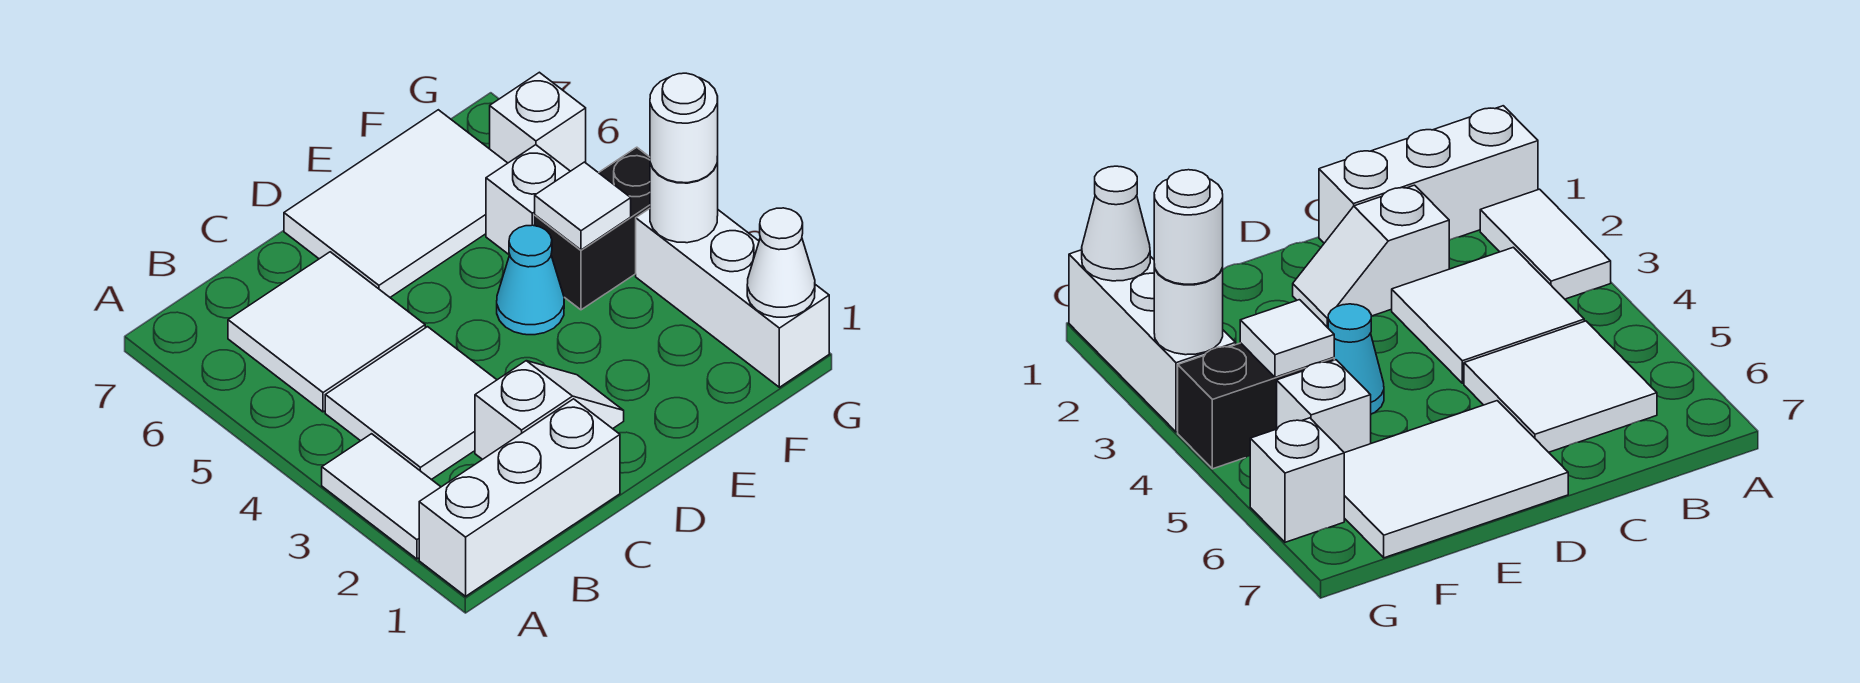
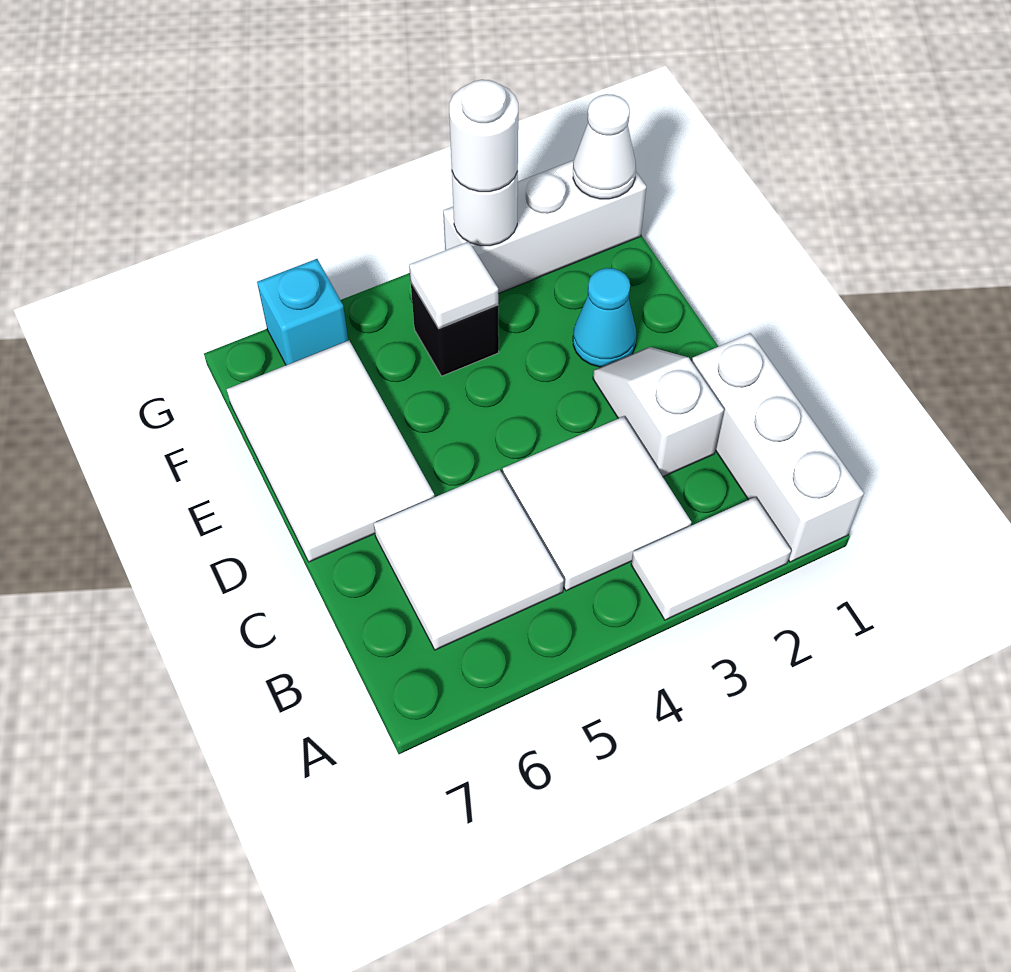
cyan 1x1 cone [497,225,564,335] -> cyan 1x1 cone moved to [573,268,636,367]
black 1x2 brick [535,147,650,310] -> black 1x1 brick [411,283,499,376]
white 1x1 brick [486,145,570,255] -> none
white 1x1 brick [490,72,586,171] -> cyan 1x1 brick [257,259,348,365]

